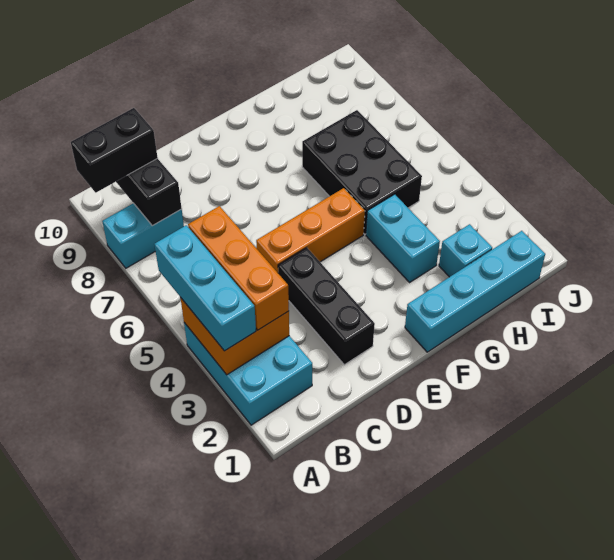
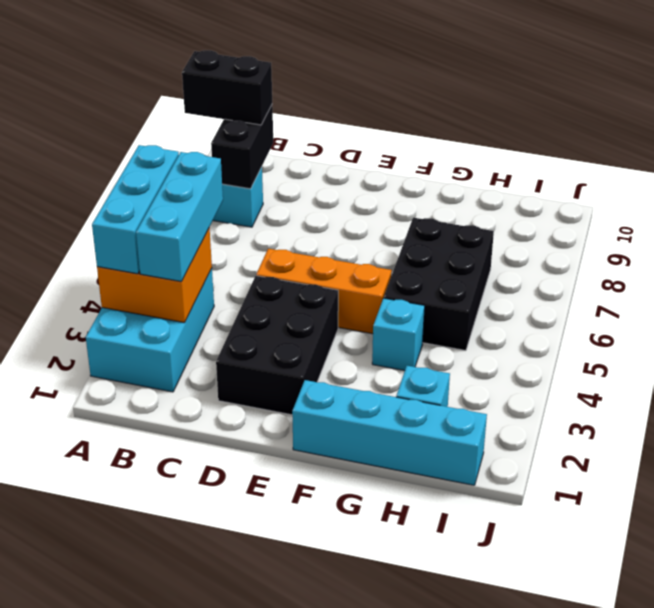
orange 1x3 brick [188,206,289,330] -> cyan 1x3 brick [136,152,223,282]
black 1x3 brick [278,248,375,365] -> black 2x3 brick [216,276,338,415]
cyan 1x2 brick [366,194,440,282] -> cyan 1x1 brick [372,298,425,371]

